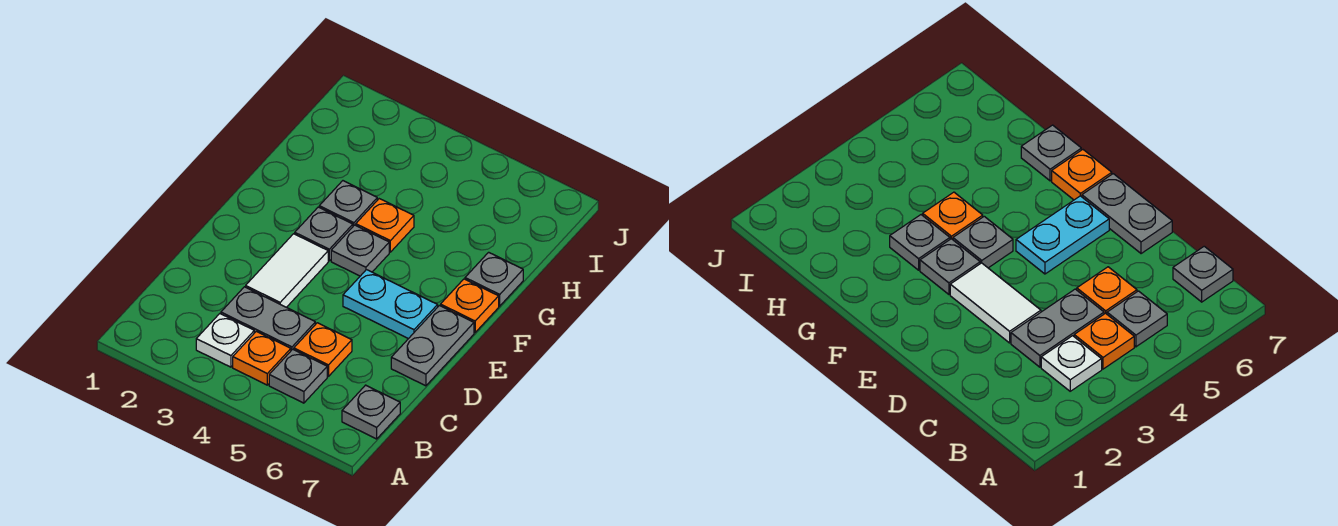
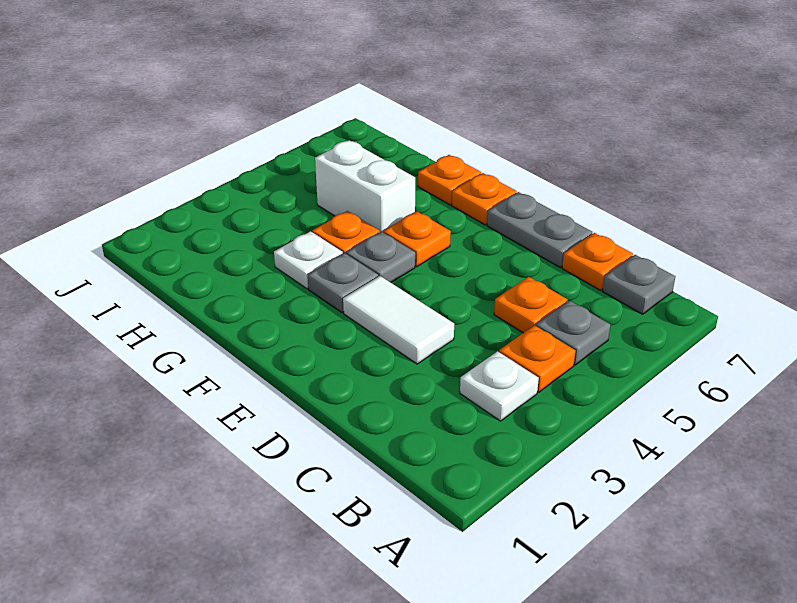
grey 1x2 plate [221,287,315,350] -> none
none -> orange 1x1 plate [562,233,633,290]
cyan 1x2 plate [343,270,438,339] -> none
none -> orange 1x1 plate [383,211,451,267]
grey 1x1 plate [319,181,377,226] -> white 1x1 plate [274,231,343,289]
none -> white 1x2 brick [315,140,415,232]
grey 1x1 plate [465,252,523,306] -> orange 1x1 plate [418,155,481,205]

